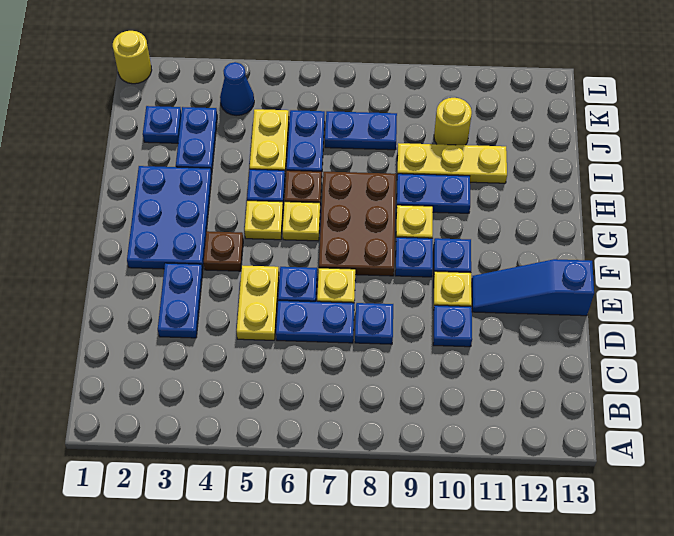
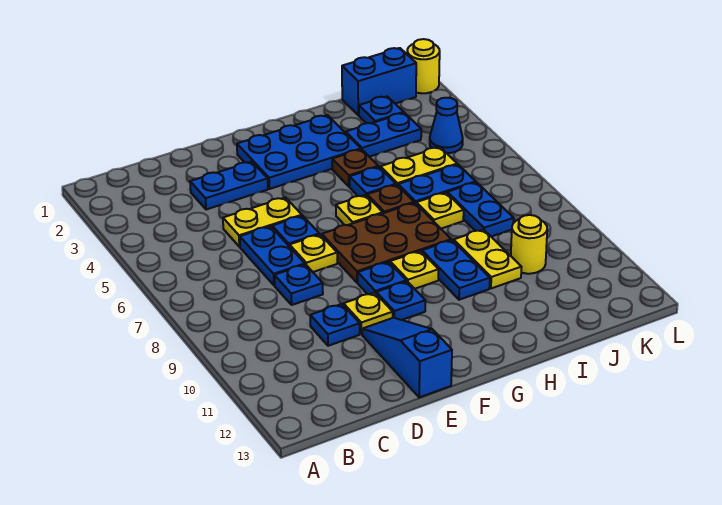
brown 1x1 plate [204,231,243,271] -> brown 1x1 plate moved to [332,149,378,187]
yellow 1x1 plate [245,201,283,240] -> yellow 1x1 plate moved to [416,193,464,229]
yellow 1x3 plate [397,143,507,183] -> yellow 1x2 plate [454,229,521,288]
none -> blue 1x2 brick [342,48,416,115]

